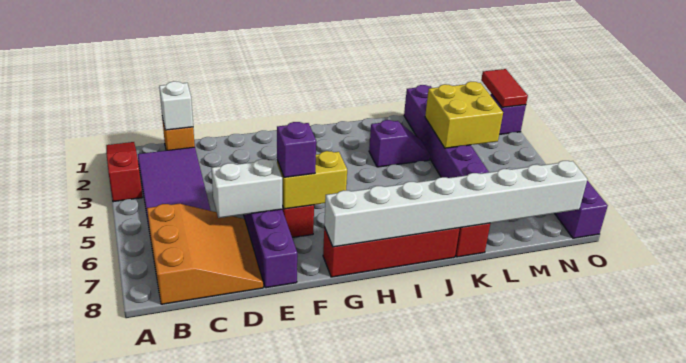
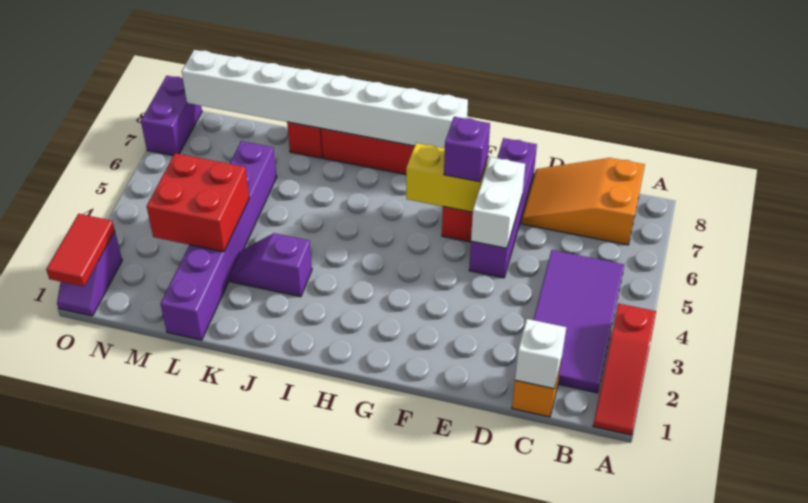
orange 3x3 slope [147,204,263,304] -> orange 2x3 slope [522,158,645,245]
white 1x2 brick [212,159,282,218] -> white 1x2 brick turned to [471,157,525,248]
yellow 2x2 brick [425,82,503,148] -> red 2x2 brick [147,153,249,252]

